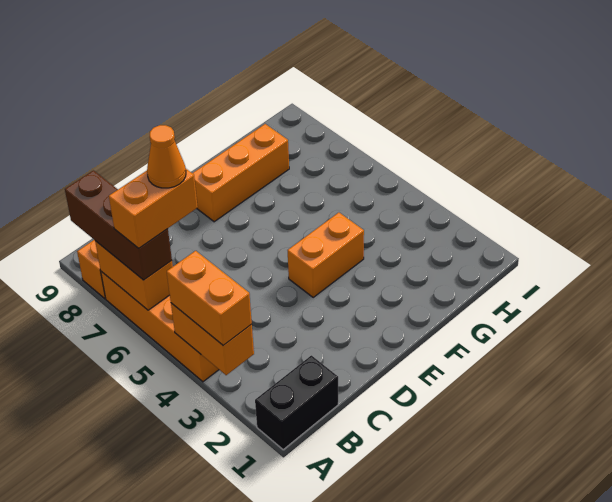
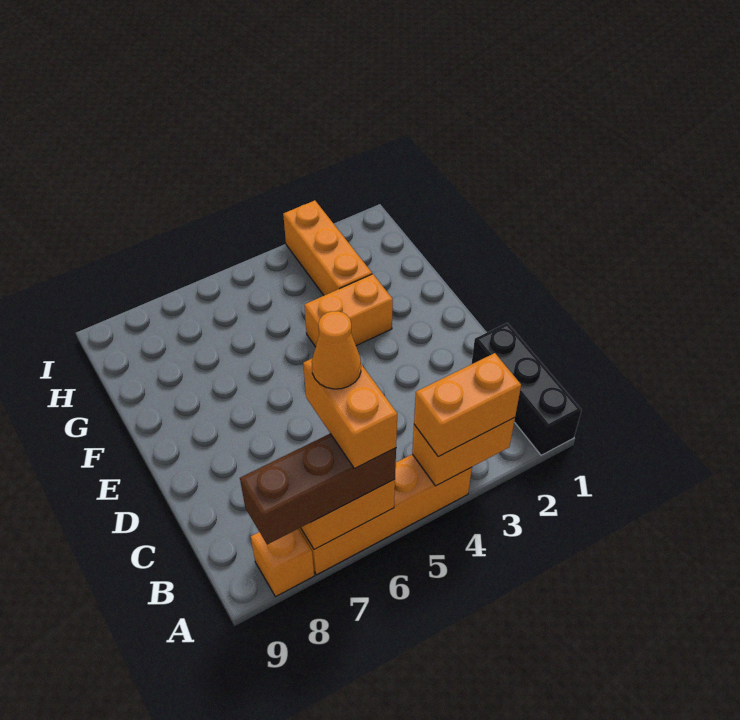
black 1x2 brick [255,355,338,450] -> black 1x3 brick [472,323,581,455]
orange 1x2 brick [288,213,364,297] -> orange 1x2 brick turned to [304,274,393,347]
orange 1x3 brick [193,124,289,222] -> orange 1x3 brick moved to [283,200,372,295]

